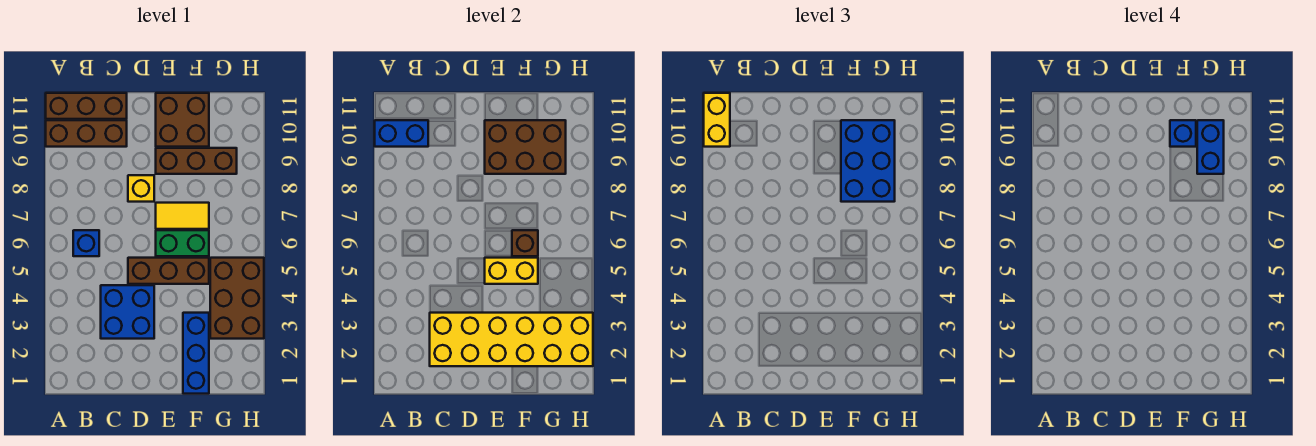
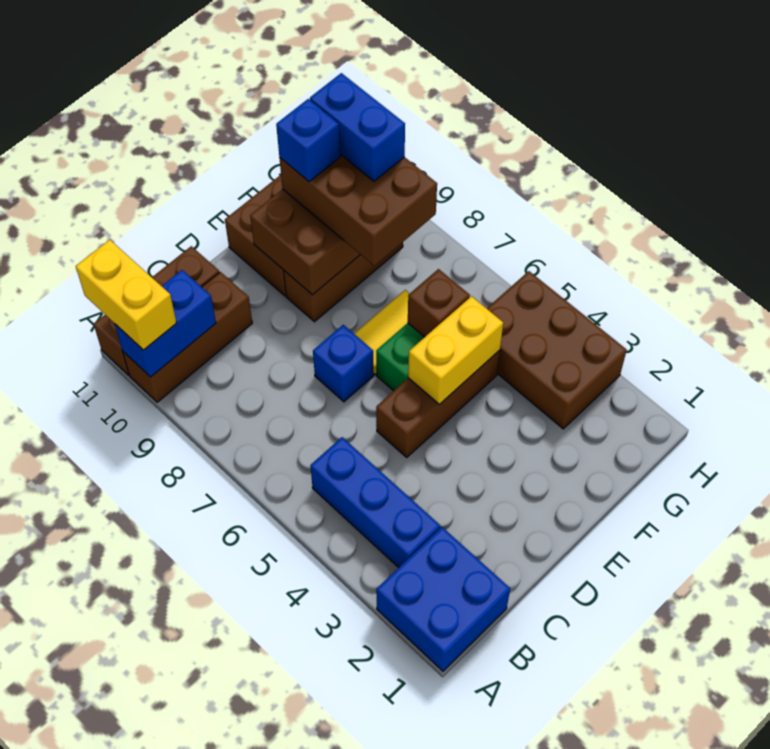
blue 1x1 brick [73,230,99,256] -> blue 1x1 brick moved to [313,325,374,402]
yellow 2x6 brick [430,313,593,366] -> none
blue 2x2 brick [101,285,154,339] -> blue 2x2 brick moved to [376,527,510,671]
yellow 1x1 brick [128,175,154,202] -> none
blue 1x3 brick [183,313,209,394] -> blue 1x3 brick moved to [310,437,440,568]
blue 2x3 brick [841,120,895,202] -> brown 2x3 brick [279,154,437,266]

